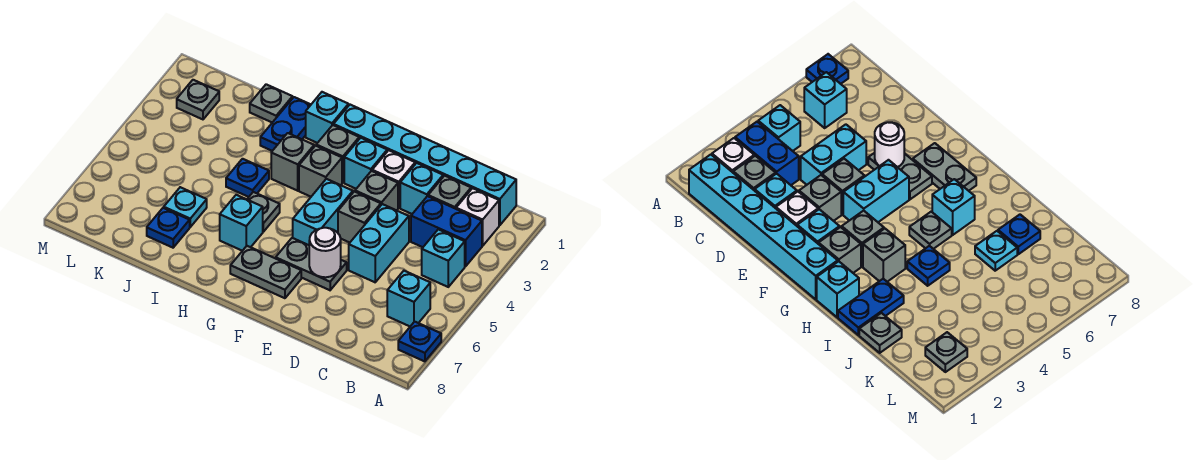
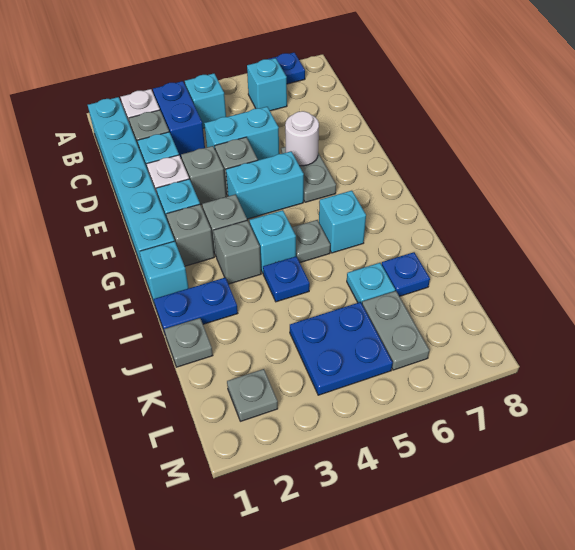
grey 1x2 plate [230,246,301,298] -> grey 1x2 plate moved to [362,291,429,370]
none -> cyan 1x1 brick [249,210,296,273]
none -> blue 2x2 plate [290,302,393,395]

